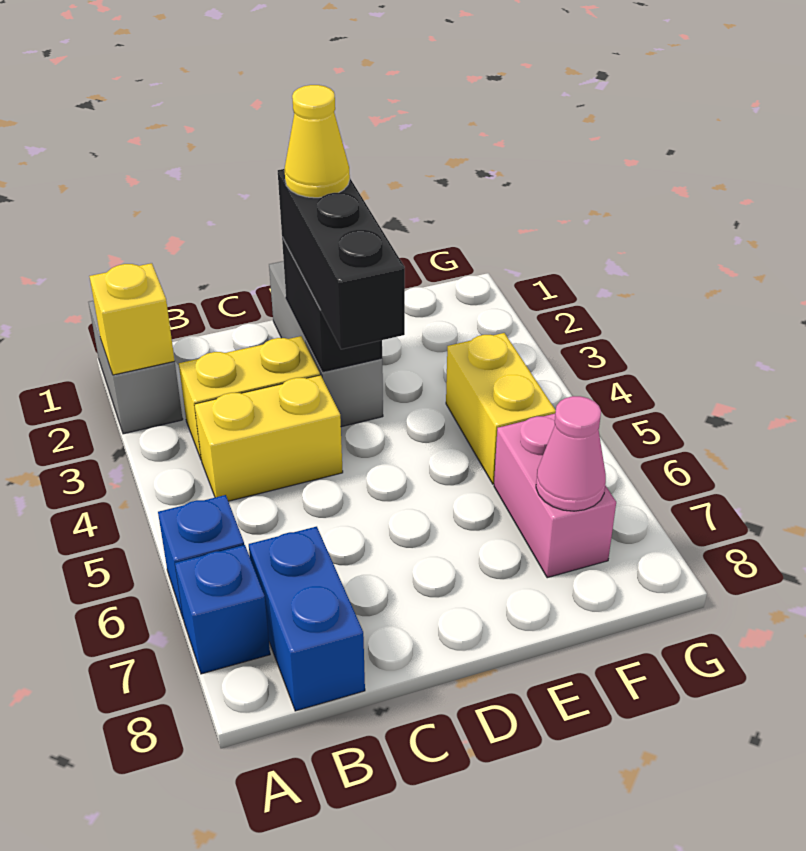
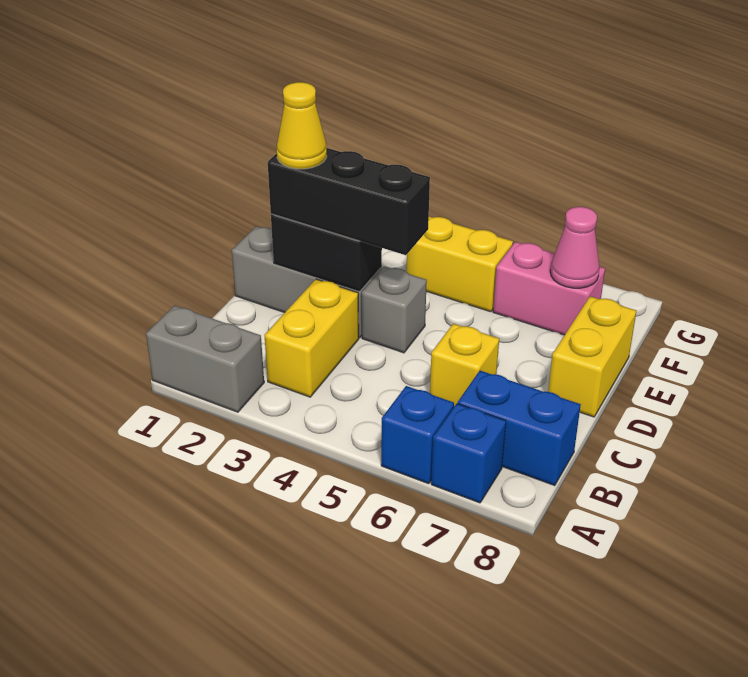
yellow 1x1 brick [89,263,175,375] -> yellow 1x1 brick moved to [430,324,499,406]
yellow 1x2 brick [194,375,343,501] -> yellow 1x2 brick moved to [548,296,636,417]
none -> grey 1x1 brick [362,266,427,353]

